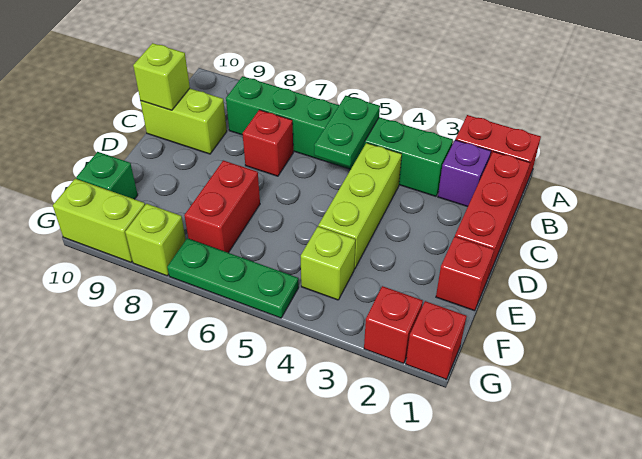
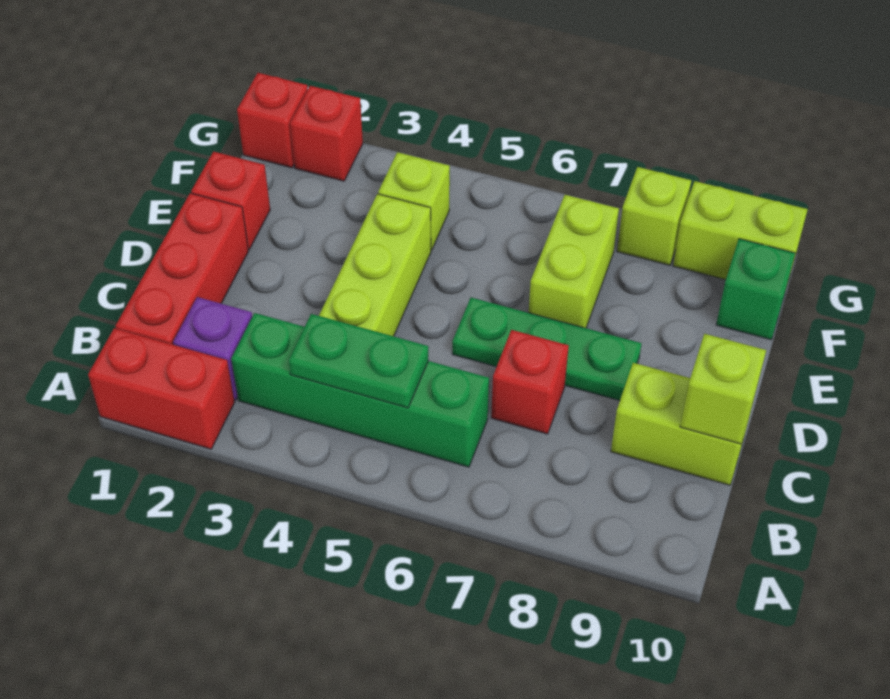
green 1x6 brick [226,76,453,196] -> green 1x4 brick [231,313,489,467]
green 1x2 plate [314,96,380,167] -> green 1x2 plate turned to [289,314,428,408]
red 1x2 brick [184,160,260,253] -> lime 1x2 brick [529,195,619,328]
green 1x3 plate [167,238,299,318] -> green 1x3 plate moved to [452,298,642,401]

